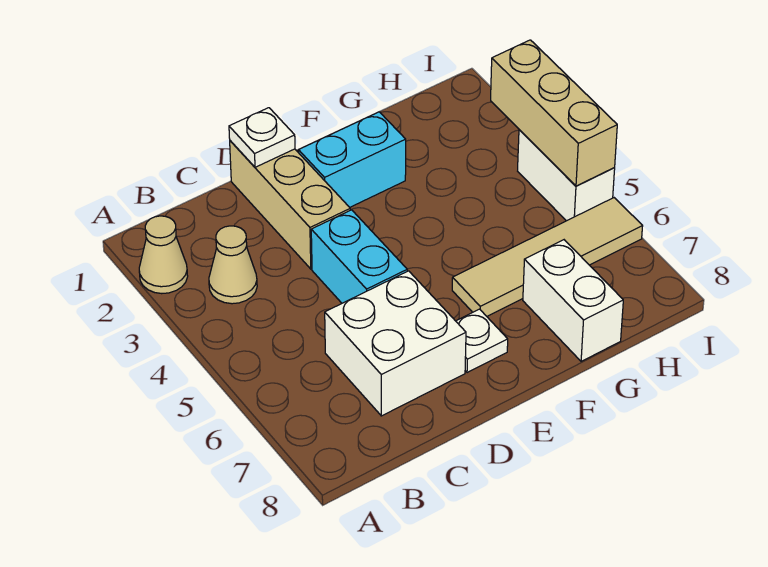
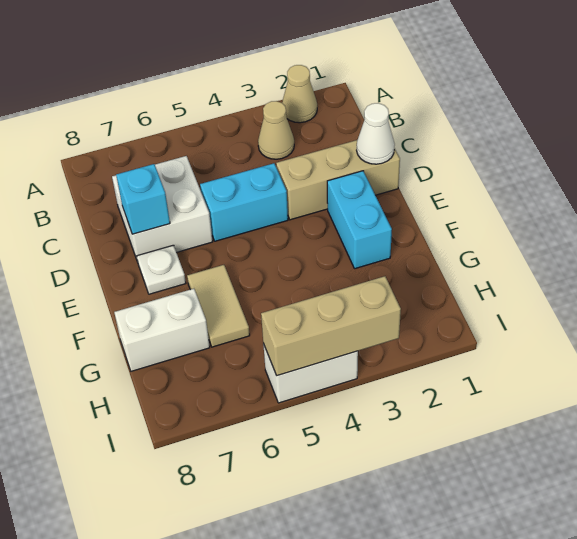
white 1x1 plate [229,108,295,167] -> white 1x1 cone [357,103,395,164]
none -> cyan 1x1 brick [116,164,170,234]
tan 1x4 tile [452,198,643,316] -> tan 1x2 tile [187,265,250,347]

